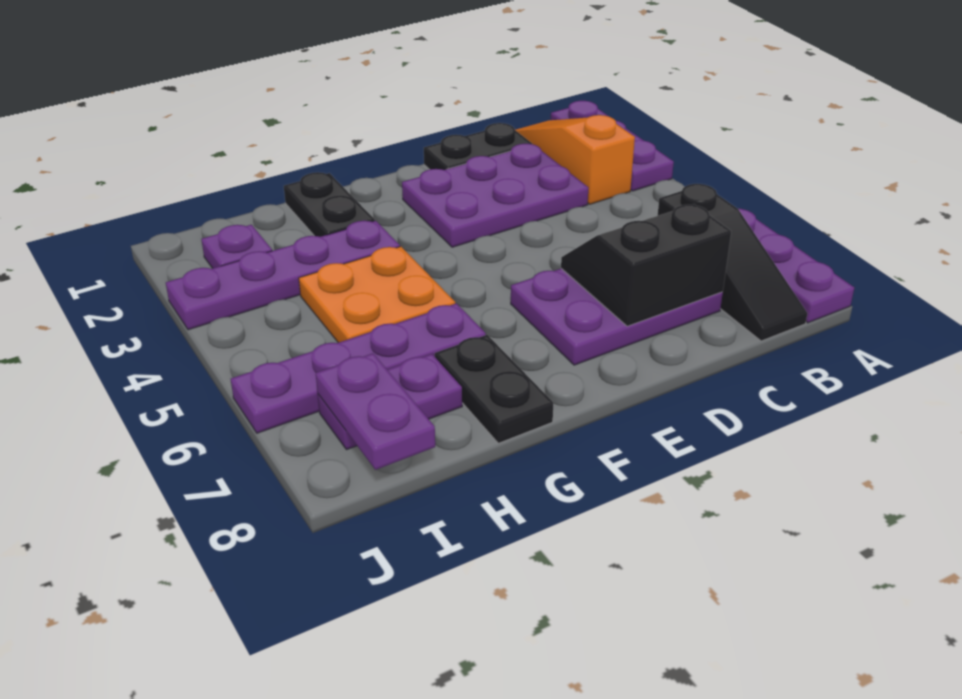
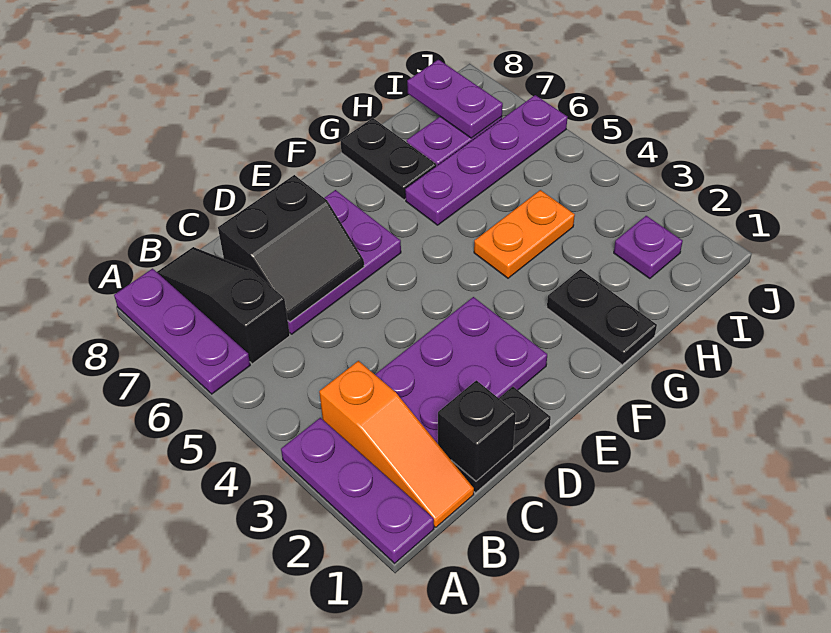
none -> black 1x1 brick [438,380,516,481]
purple 1x4 plate [166,221,400,330] -> none
orange 2x2 plate [299,247,455,343] -> orange 1x2 plate [474,190,575,278]

